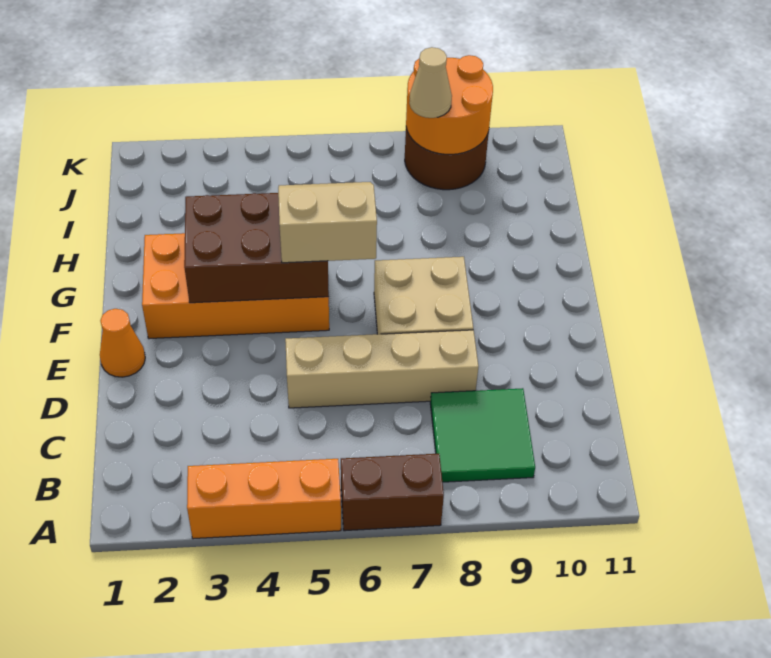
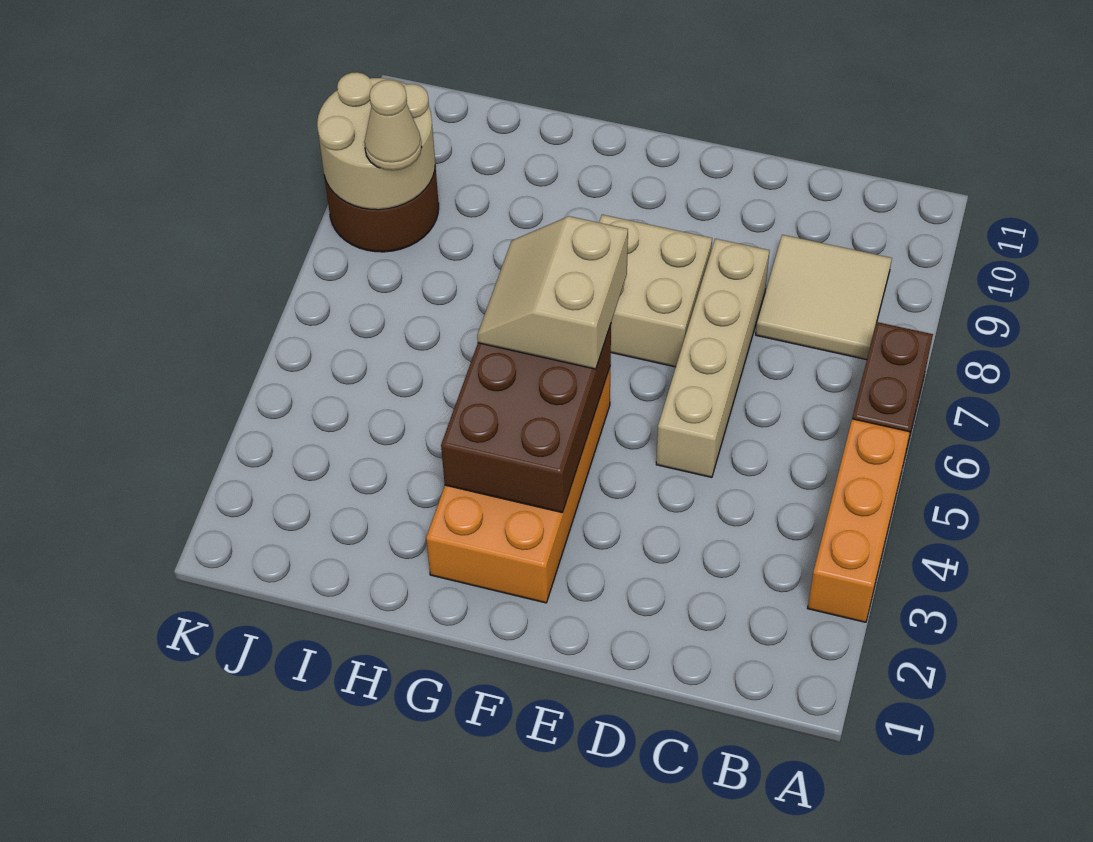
green 2x2 tile [430,388,535,482] -> tan 2x2 tile [756,235,892,360]
orange 1x1 cone [100,309,145,377] -> none
orange 2x2 round brick [406,55,493,154] -> tan 2x2 round brick [317,72,435,210]

